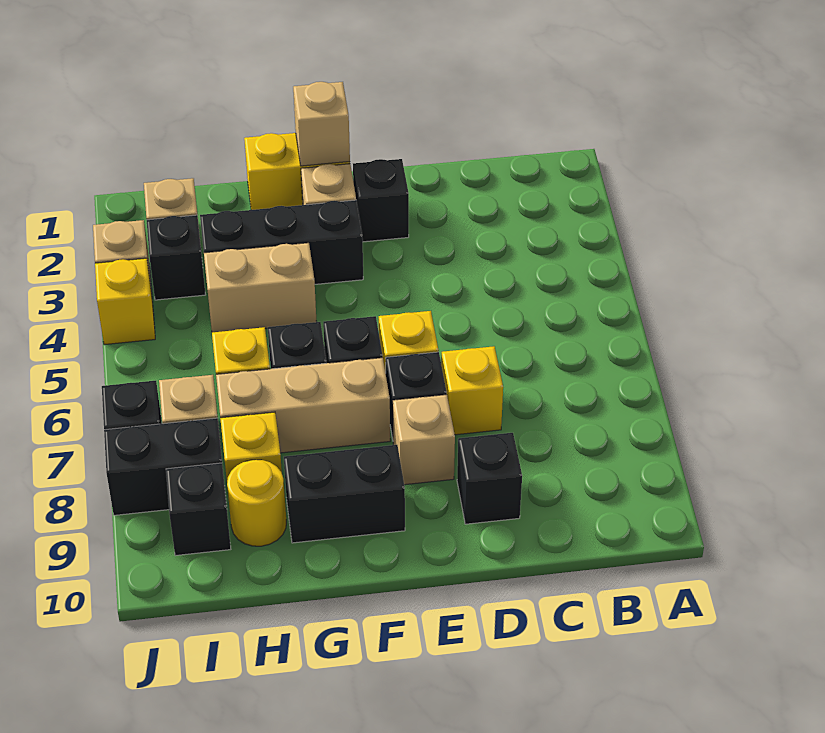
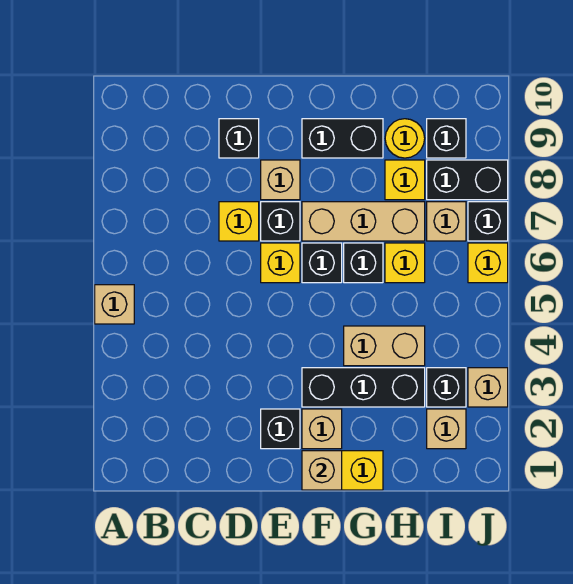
none -> tan 1x1 brick [95,285,134,324]
yellow 1x1 brick [95,258,155,345] -> yellow 1x1 brick moved to [468,243,508,283]

